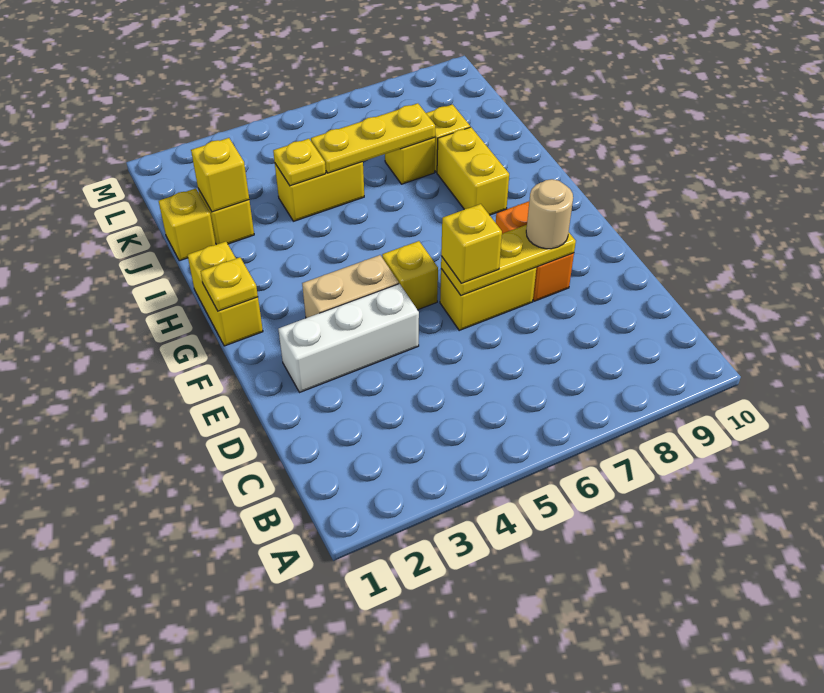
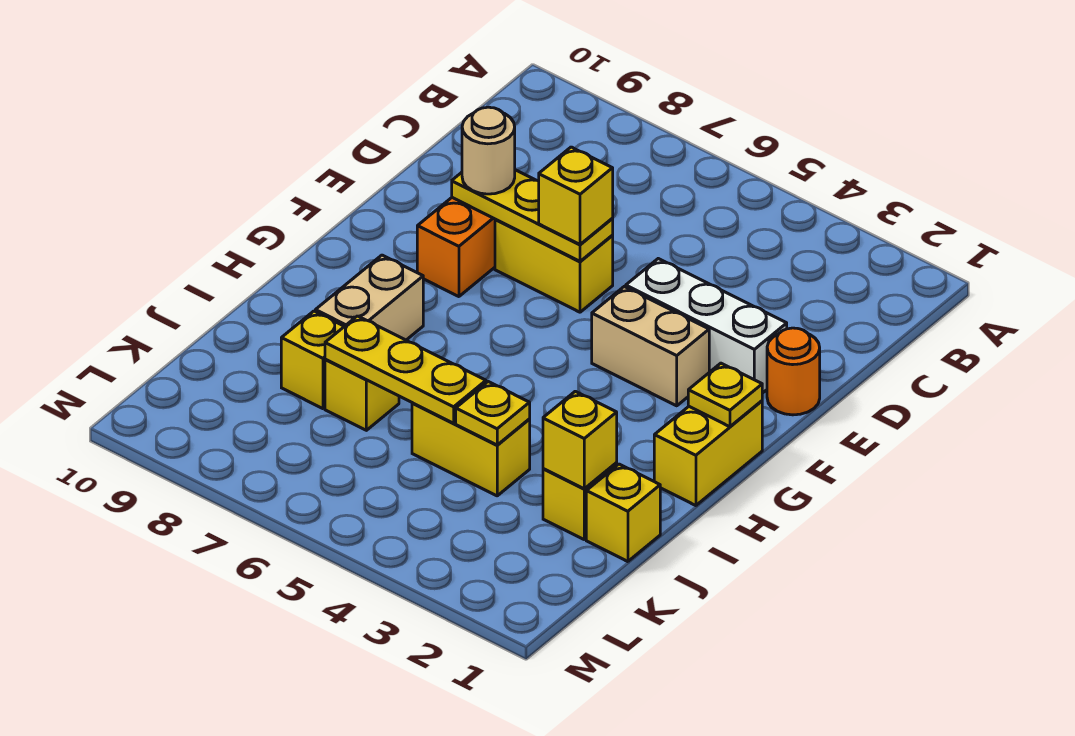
none -> orange 1x1 round brick [767,328,820,415]
yellow 1x1 brick [382,241,438,310] -> none
yellow 1x2 brick [437,127,509,215] -> tan 1x2 brick [315,255,423,340]

